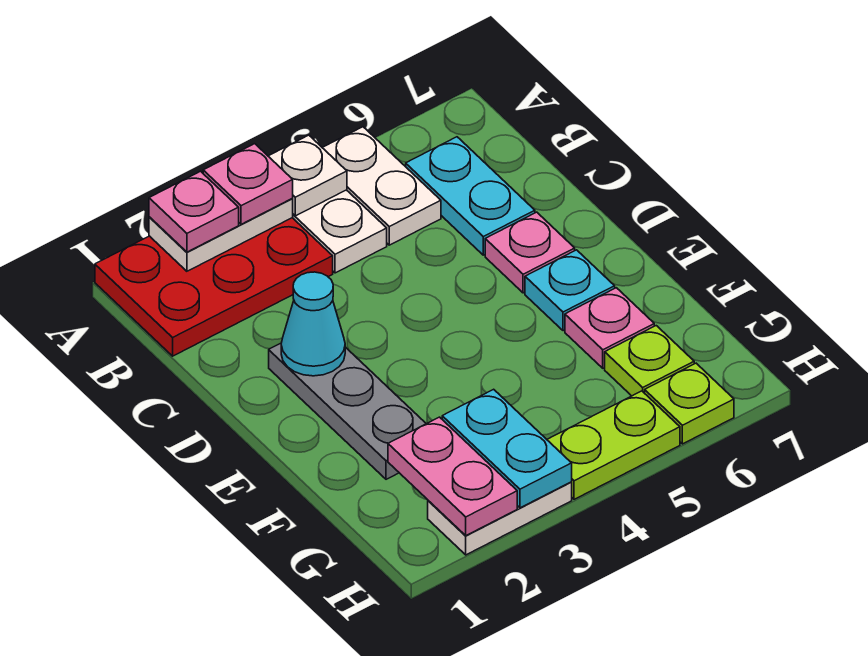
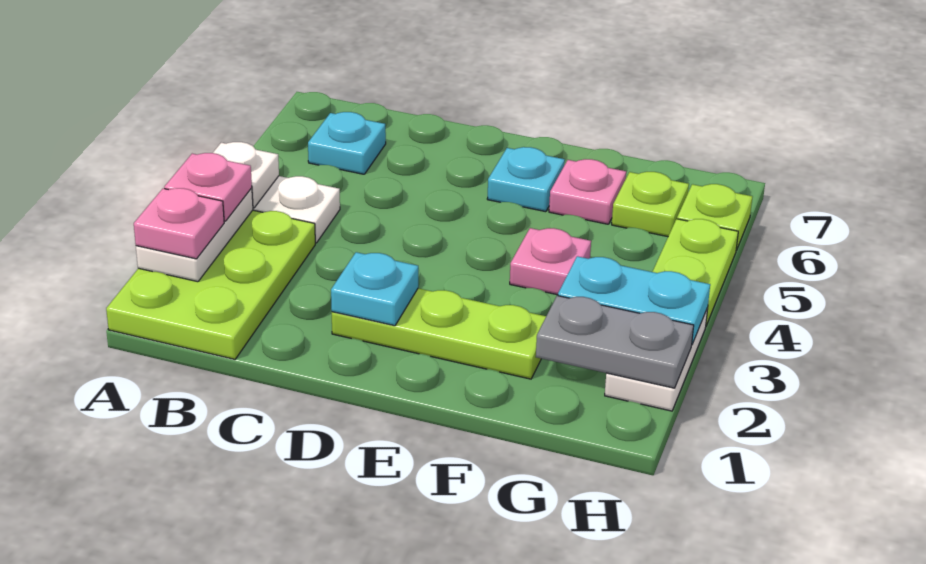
red 2x3 plate [95,218,333,356] -> lime 2x3 plate [106,210,315,359]
white 1x2 plate [322,127,441,245] -> none
cyan 1x2 plate [406,137,535,255] -> cyan 1x1 plate [308,112,386,174]
grey 1x3 plate [269,343,426,479] -> lime 1x3 plate [332,288,546,379]
cyan 1x1 cone [281,272,345,376] -> cyan 1x1 plate [331,252,418,326]
pink 1x1 plate [485,212,575,293] -> pink 1x1 plate moved to [510,228,591,295]
pink 1x2 plate [388,417,517,535] -> grey 1x2 plate [536,296,694,388]

